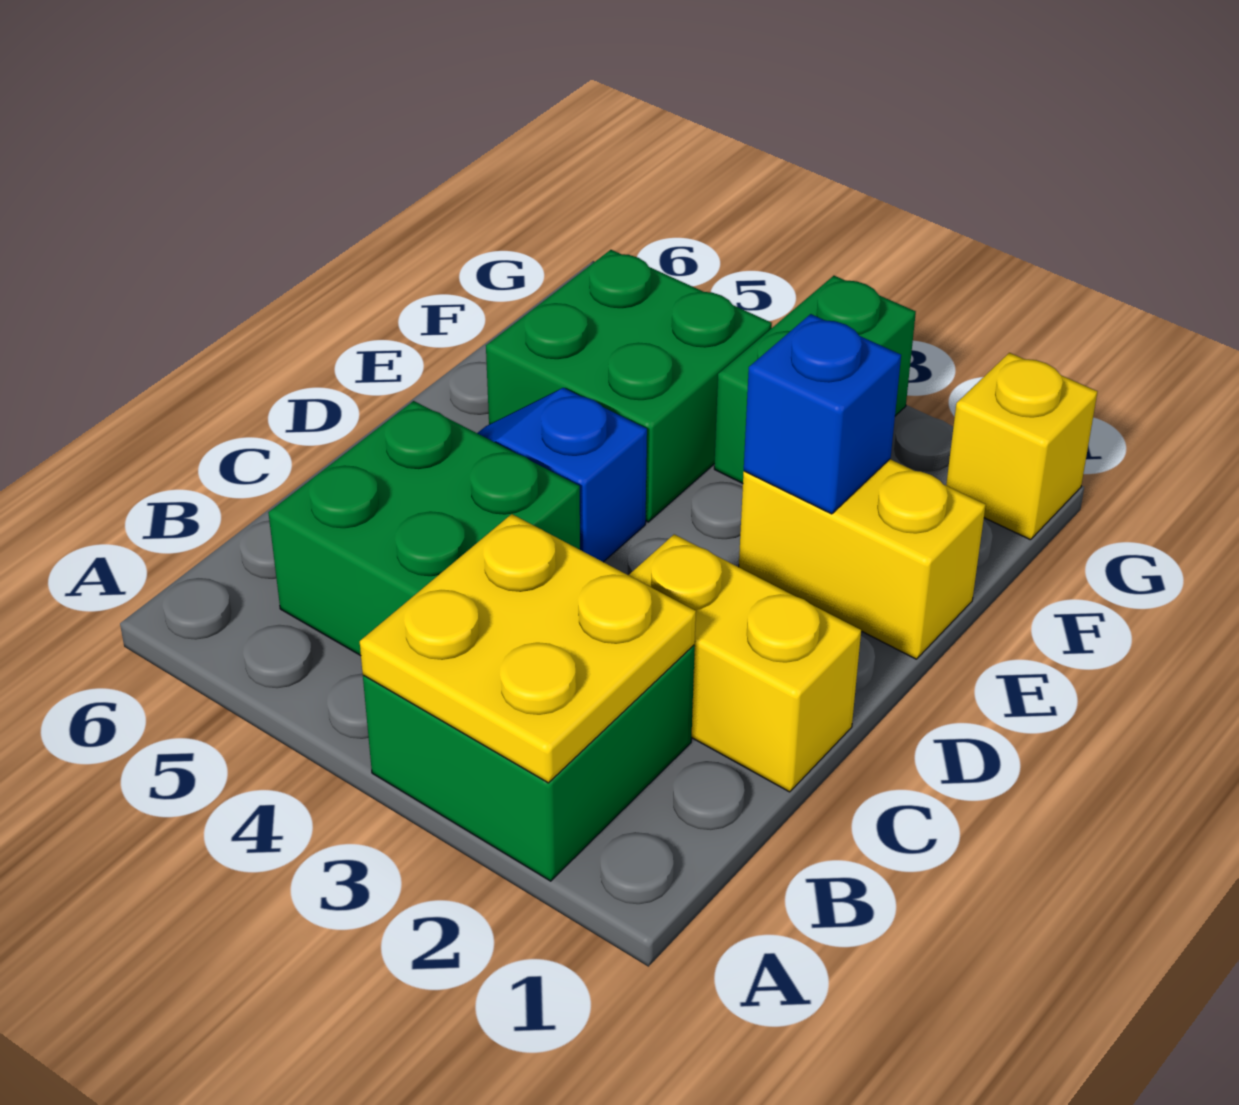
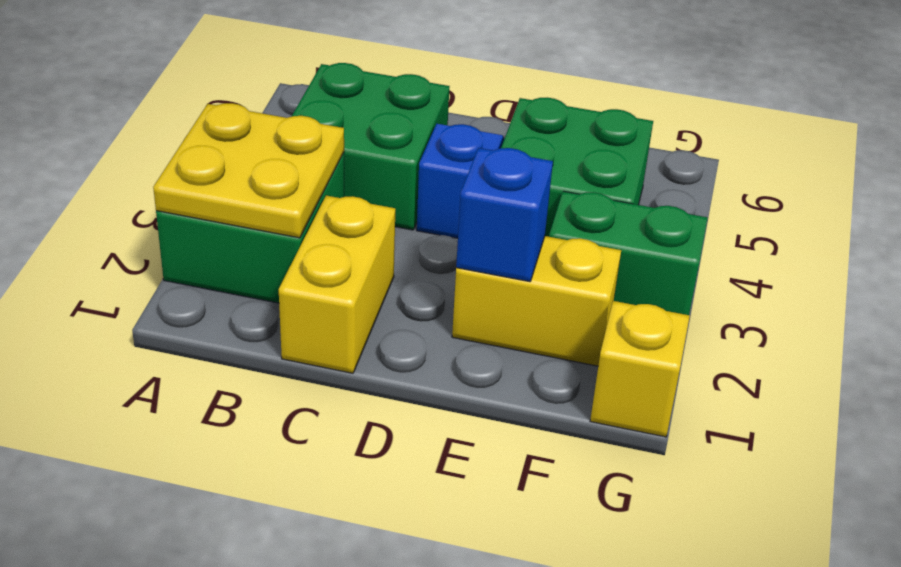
yellow 1x2 brick [739,459,986,659] -> yellow 1x2 brick turned to [452,236,621,366]

